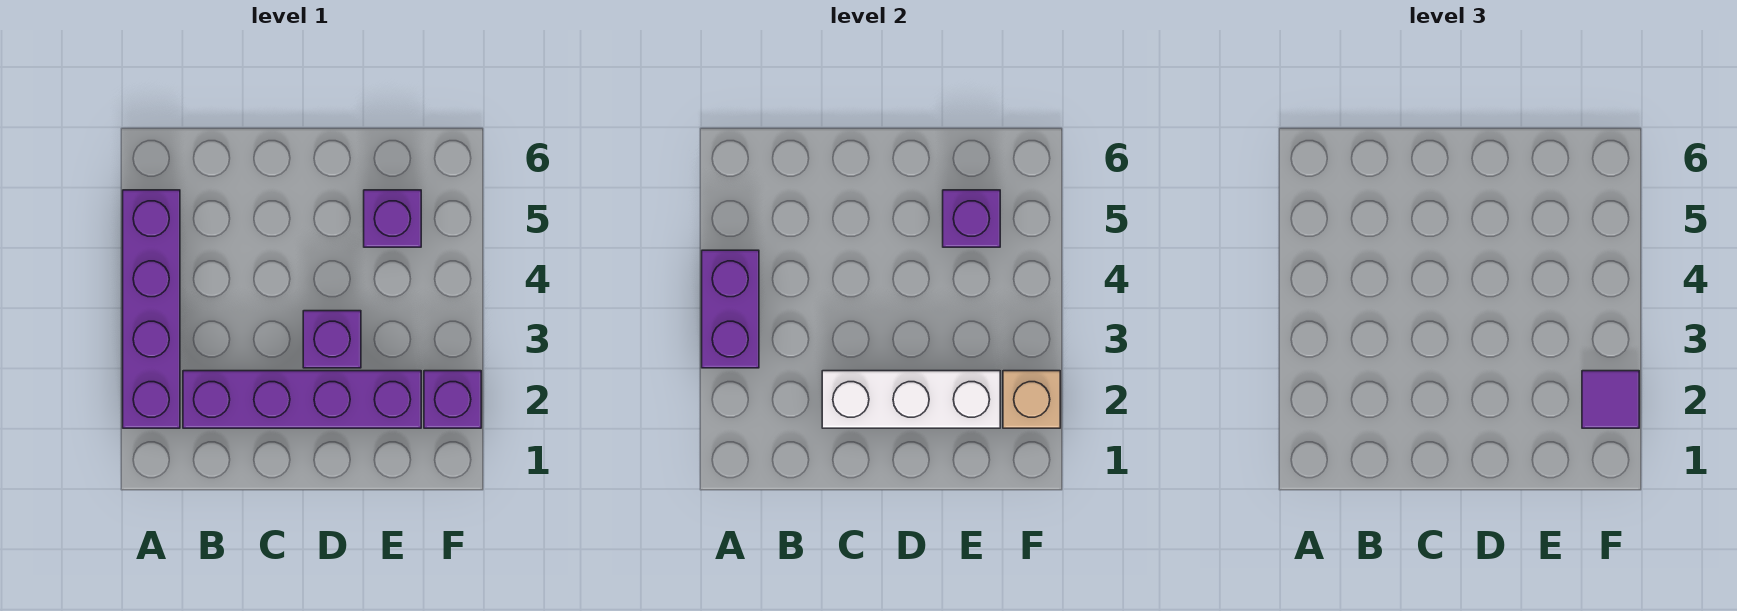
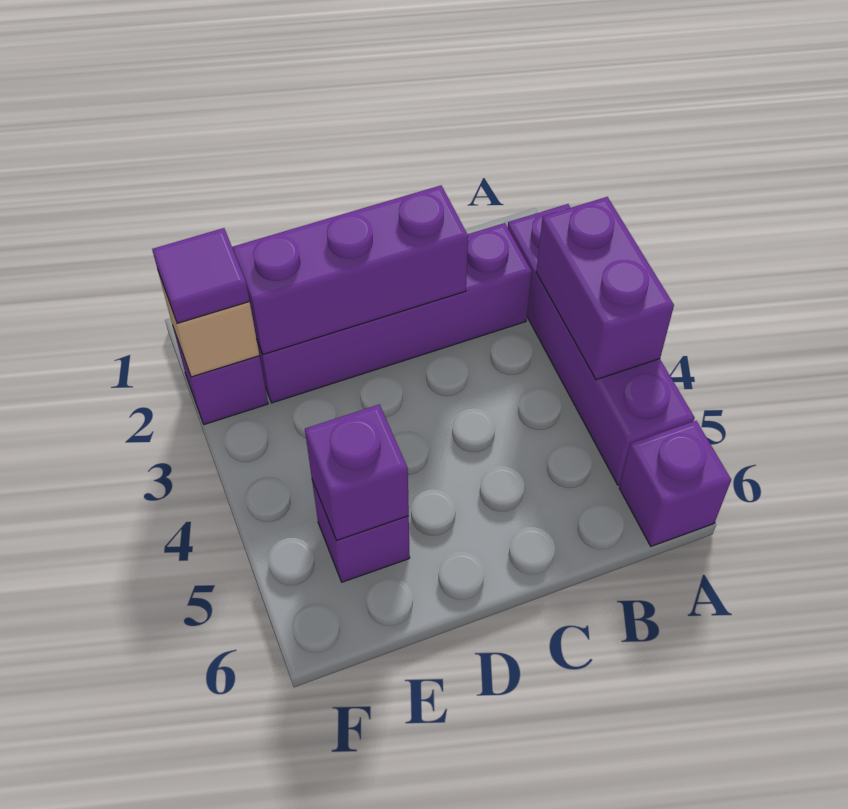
white 1x3 brick [822,371,1000,428] -> purple 1x3 brick [232,186,468,354]
purple 1x1 brick [303,311,361,368] -> purple 1x1 brick moved to [619,421,731,546]

